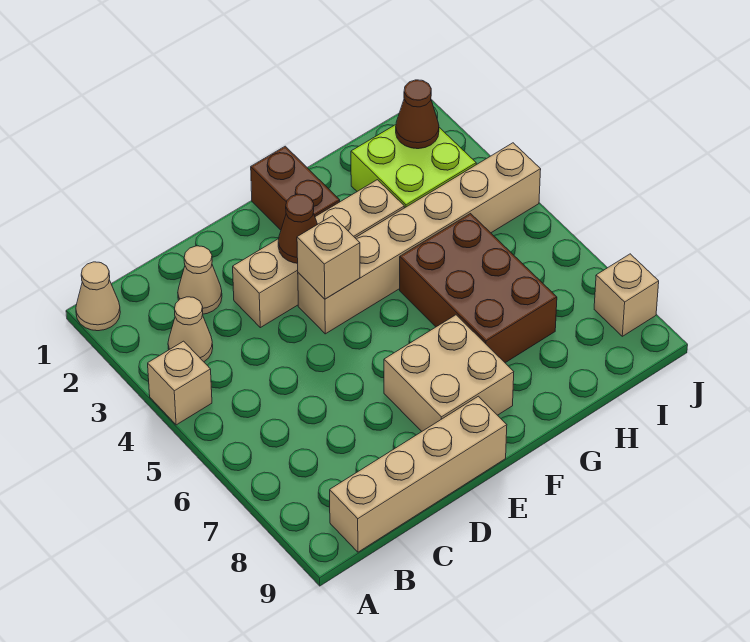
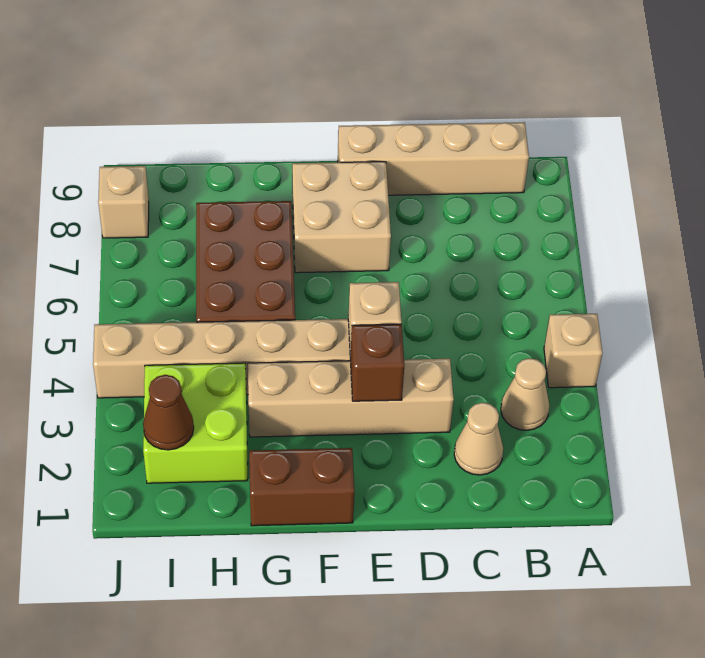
tan 1x1 cone [76,262,120,331] -> none
brown 1x1 cone [278,194,317,263] -> brown 1x1 brick [350,324,404,401]
brown 1x2 brick [251,146,340,230] -> brown 1x2 brick turned to [249,448,354,526]

